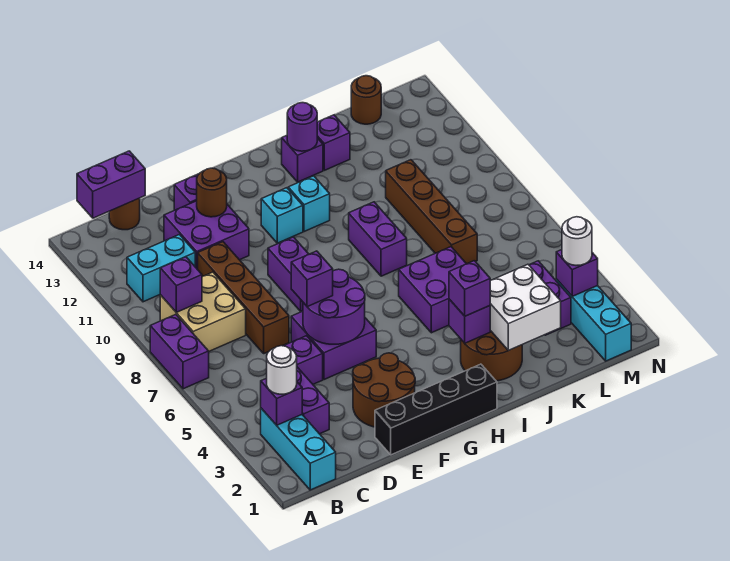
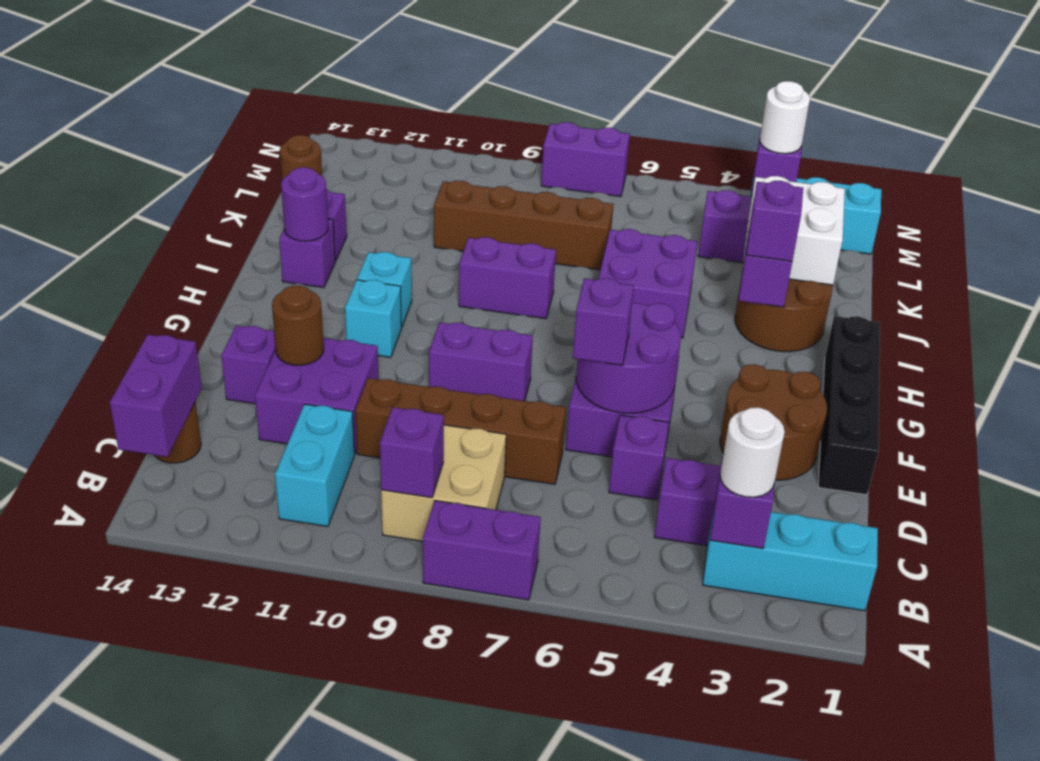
none -> purple 1x2 brick [541,122,630,197]

